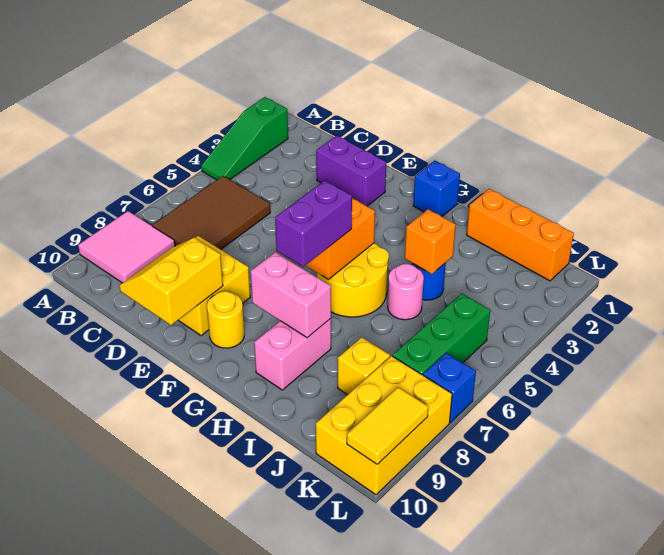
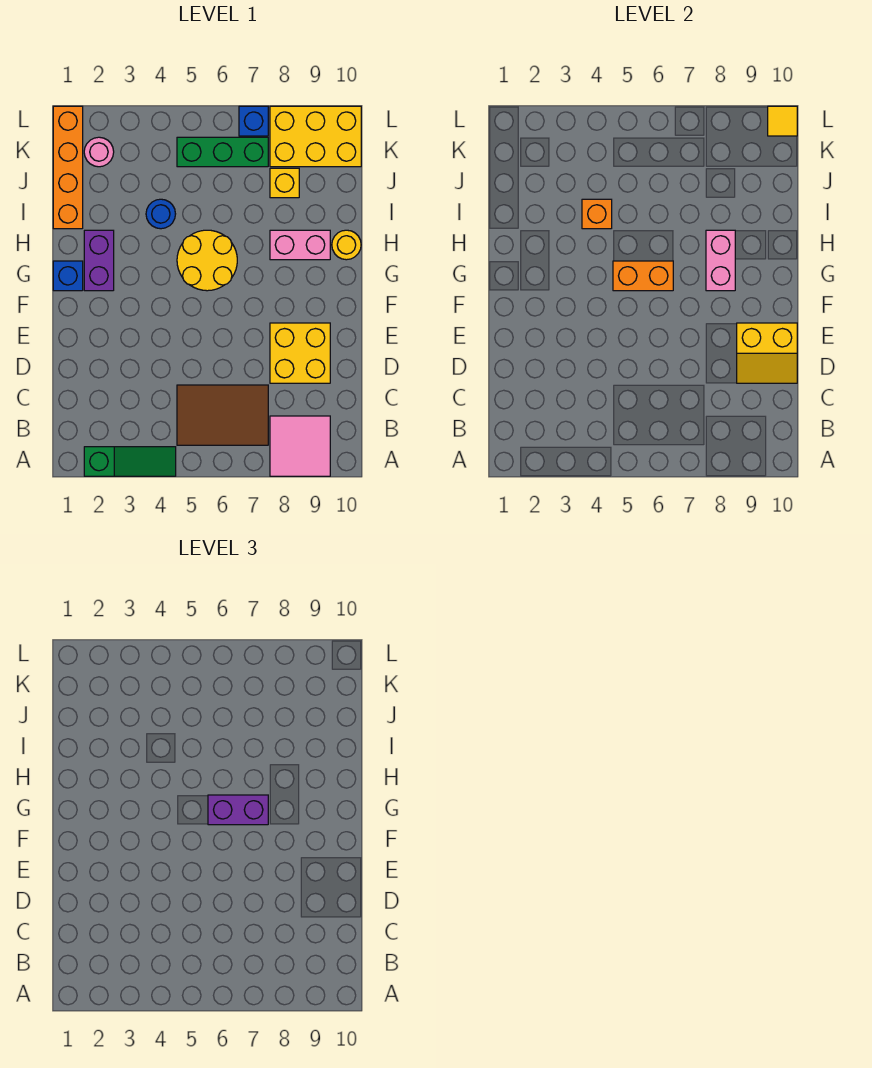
purple 1x2 brick [316,136,386,206] -> purple 1x2 brick moved to [84,230,114,291]
yellow 1x1 round brick [207,291,244,348] -> yellow 1x1 round brick moved to [332,230,361,260]
orange 1x3 brick [467,189,574,281] -> orange 1x4 brick [53,106,83,229]
pink 1x1 round brick [388,264,424,320] -> pink 1x1 round brick moved to [84,137,114,167]
yellow 1x2 tile [347,387,428,464] -> yellow 1x1 tile [768,106,797,136]

